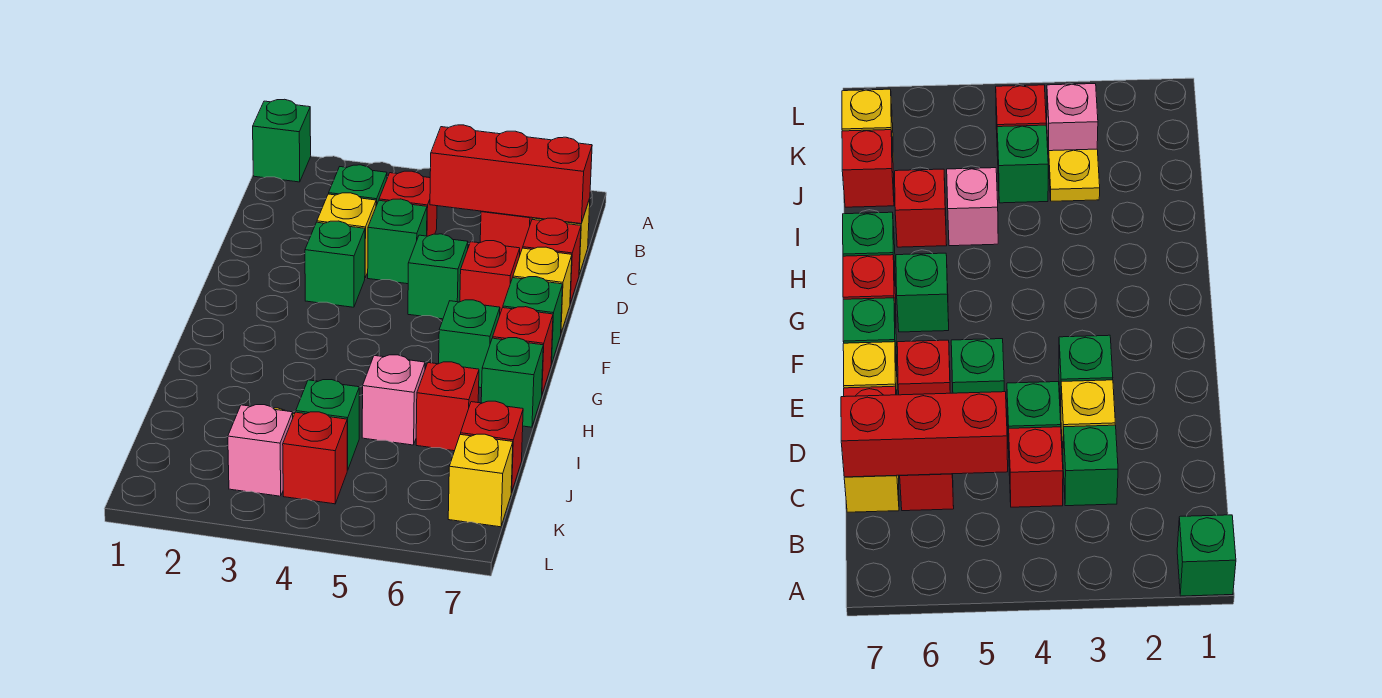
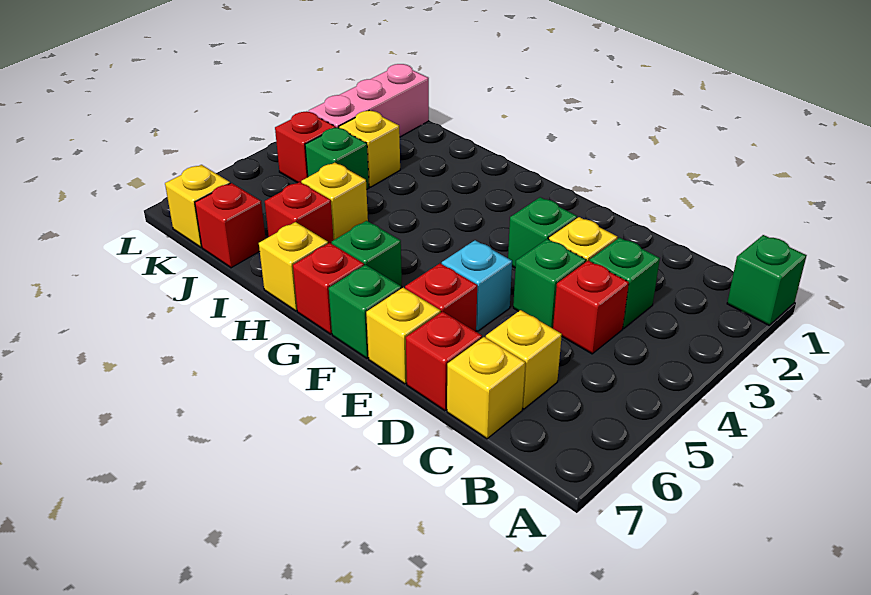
red 1x3 brick [430,125,592,224] -> none
red 1x1 brick [480,211,532,254] -> yellow 1x1 brick [486,310,562,409]
green 1x1 brick [408,234,468,319] -> cyan 1x1 brick [442,240,512,331]
green 1x1 brick [481,338,543,427] -> yellow 1x1 brick [259,222,328,311]
pink 1x1 brick [362,355,425,445] -> yellow 1x1 brick [301,163,368,240]
yellow 1x1 plate [1049,149,1100,201] -> yellow 1x1 brick [339,110,400,187]
pink 1x1 brick [228,405,293,496] -> pink 1x3 brick [309,64,429,137]

